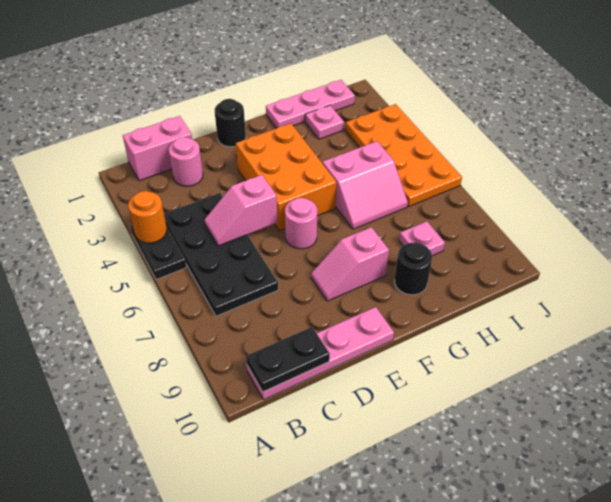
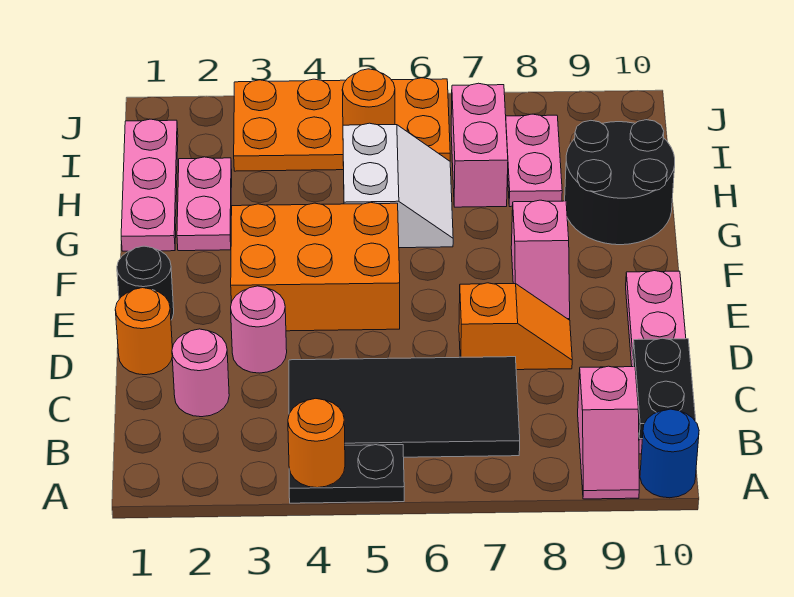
none -> blue 1x1 round brick [640,409,699,498]
pink 1x2 brick [123,116,192,181] -> pink 1x2 brick moved to [451,83,508,207]
black 2x4 plate [164,193,278,316] -> black 2x4 tile [289,357,520,457]
pink 1x2 slope [204,175,278,246] -> pink 1x2 slope moved to [578,366,639,499]
none -> orange 1x1 round brick [115,288,172,375]
none -> orange 1x2 slope [459,283,572,370]
pink 1x1 round brick [285,198,317,249] -> pink 1x1 round brick moved to [231,286,287,373]
pink 2x2 slope [322,141,408,229] -> white 2x2 slope [343,123,453,248]
black 1x1 round brick [395,242,432,295] -> black 2x2 round brick [565,120,675,245]
pink 1x1 plate [305,105,344,139] -> pink 1x2 plate [177,157,232,251]
pink 1x1 plate [399,221,445,256] -> pink 1x2 plate [506,114,562,207]
none -> orange 1x1 round brick [342,69,395,125]

